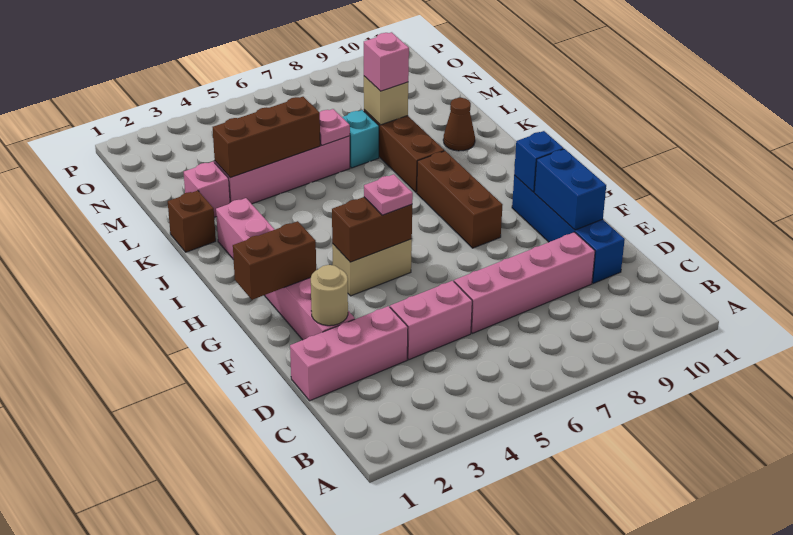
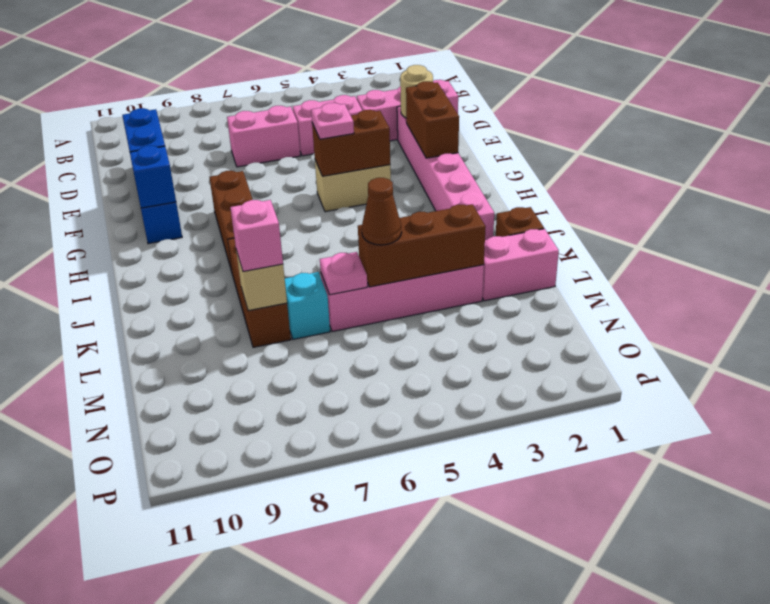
pink 1x4 brick [454,232,595,333] -> pink 1x2 brick [227,106,300,167]
brown 1x2 brick [233,221,316,300] -> brown 1x2 brick turned to [406,81,459,158]
brown 1x1 cone [443,98,475,151] -> brown 1x1 cone moved to [362,178,402,245]
pink 1x1 brick [184,162,230,217] -> pink 1x2 brick [482,229,559,301]

